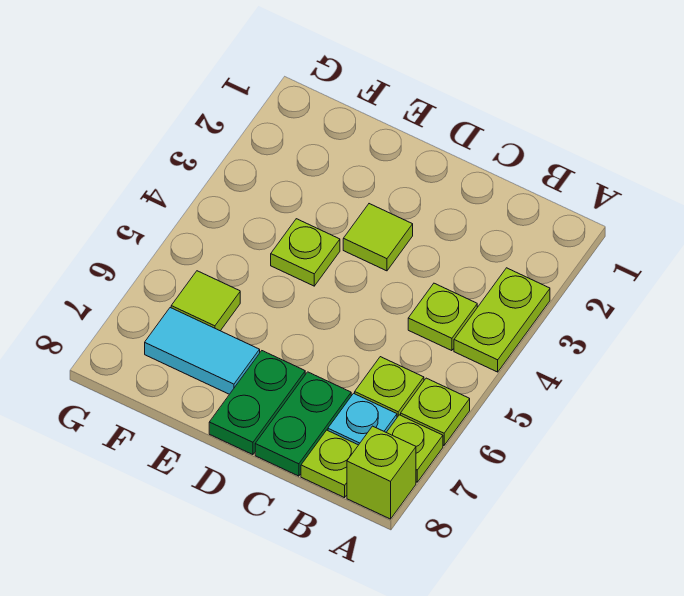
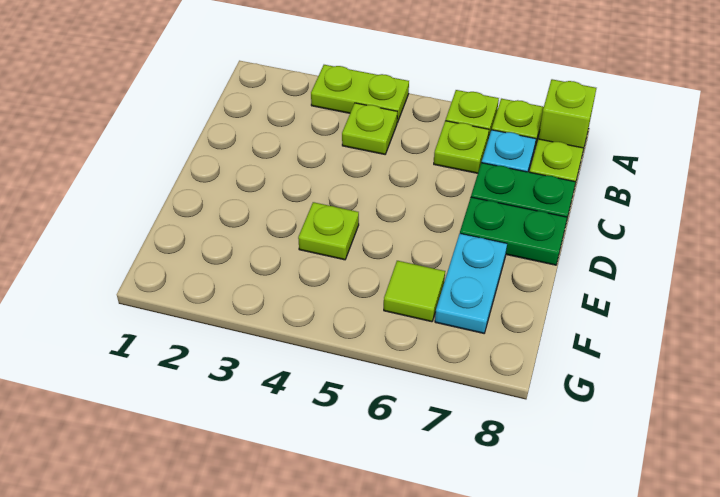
lime 1x1 tile [343,204,413,271] -> none
cyan 1x2 tile [145,308,260,394] -> cyan 1x2 plate [435,234,507,333]

